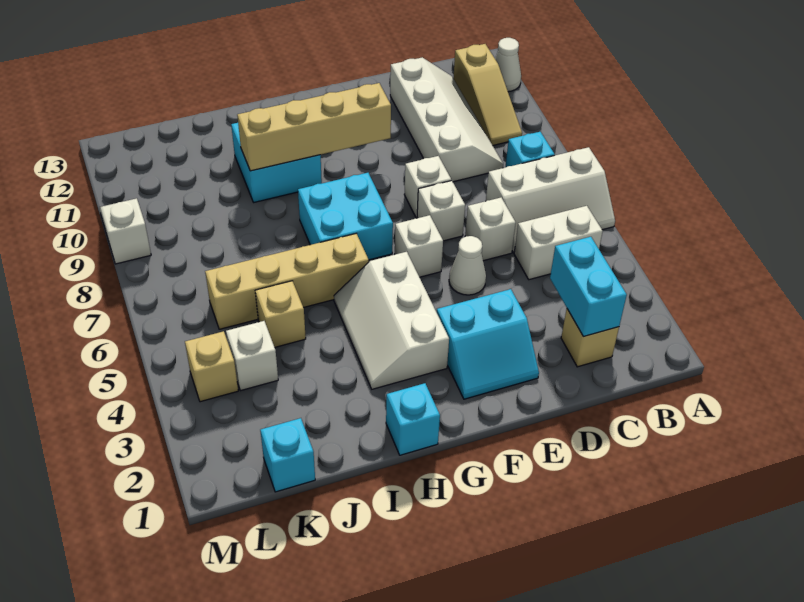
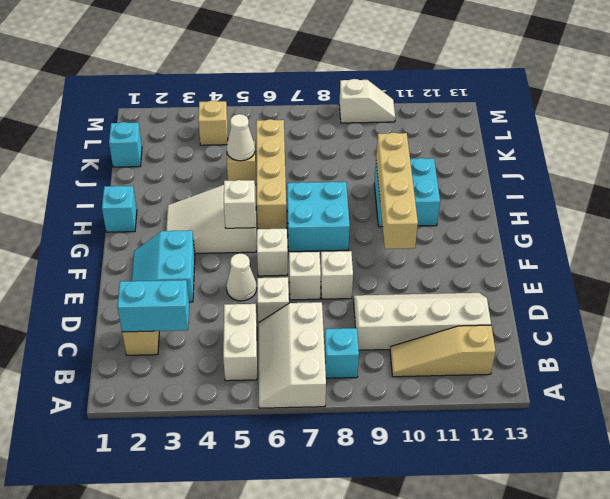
white 1x1 cone [495,38,521,92] -> white 1x1 cone moved to [227,114,255,161]
white 2x4 slope [390,58,503,182] -> white 2x4 slope turned to [353,293,491,350]
white 2x3 slope [334,252,449,389] -> white 2x3 slope turned to [166,184,256,253]
white 1x1 brick [226,321,278,391] -> white 1x1 brick moved to [224,180,255,228]

